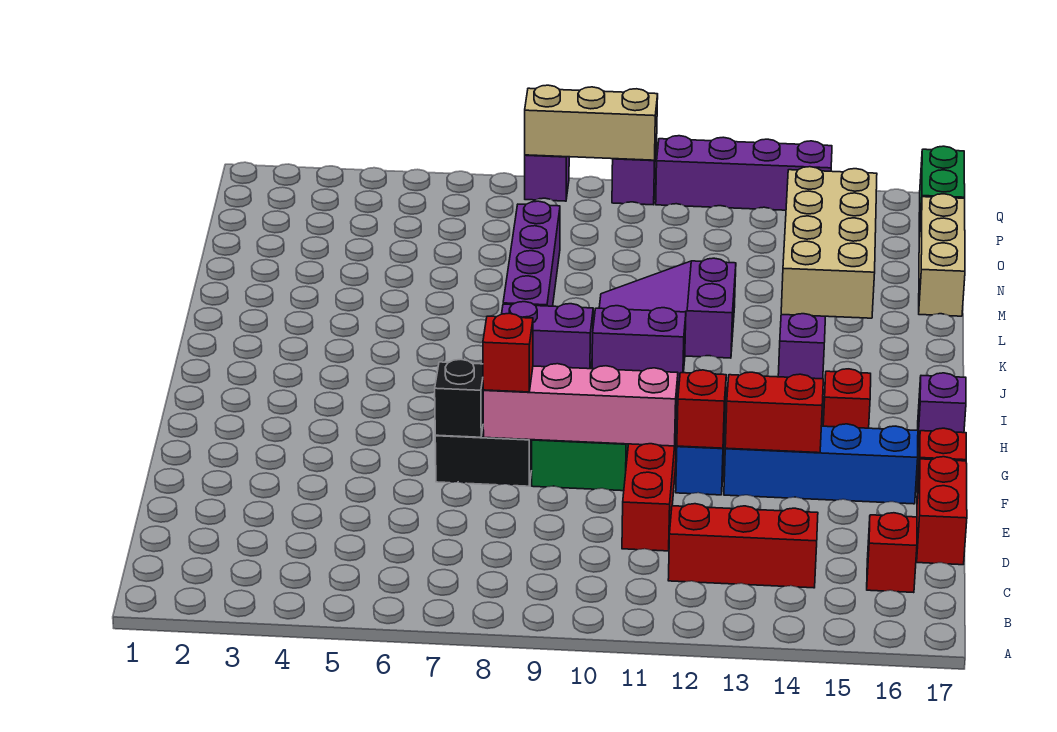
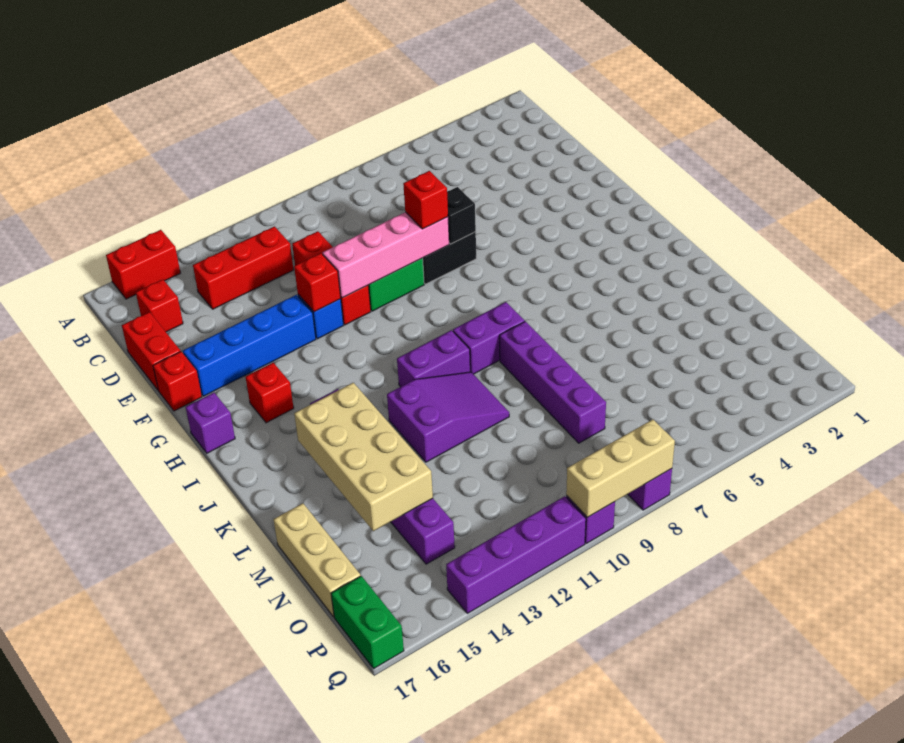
red 1x2 brick [725,372,823,453] -> red 1x2 brick moved to [106,230,180,299]

